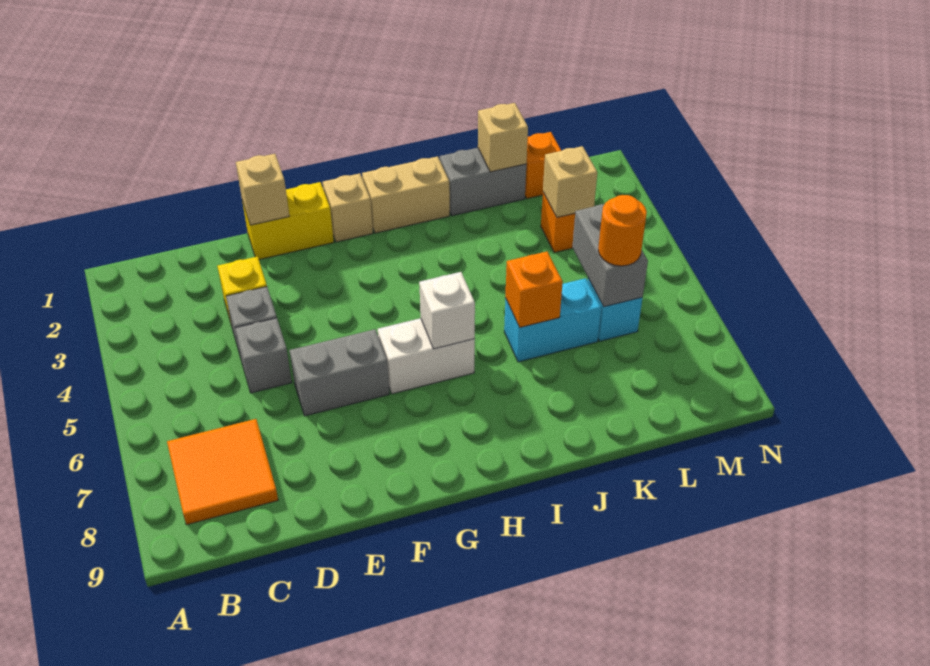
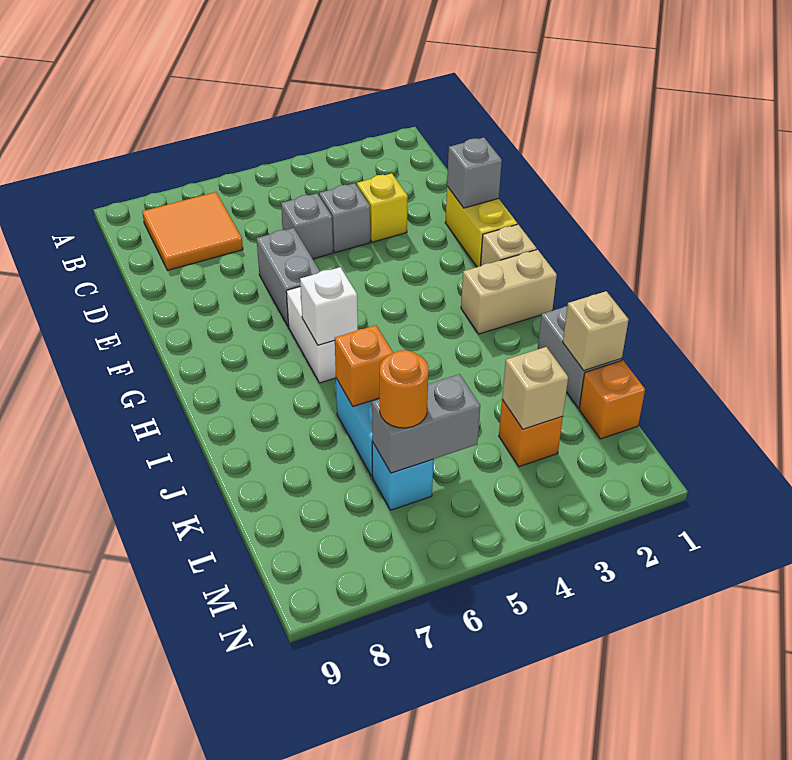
tan 1x1 brick [236,154,289,225] -> grey 1x1 brick [447,138,502,208]
tan 1x2 brick [362,156,450,233] -> tan 1x2 brick turned to [461,250,557,334]

